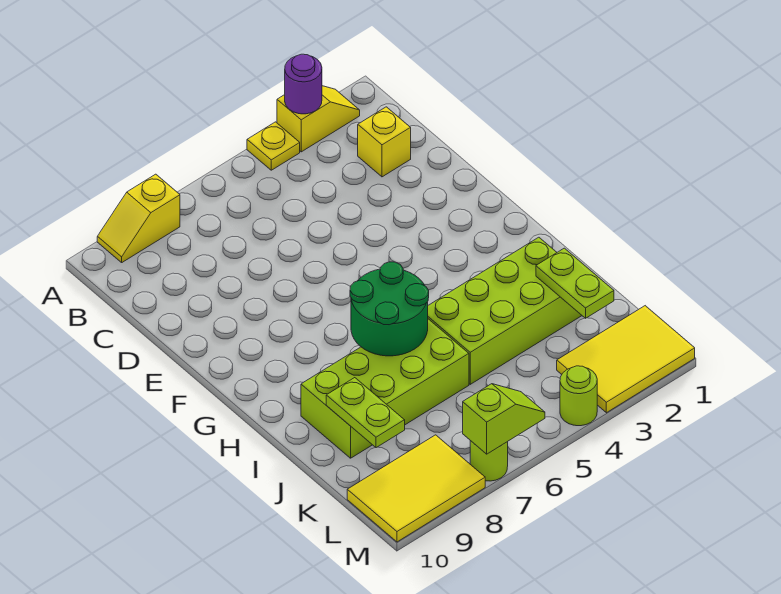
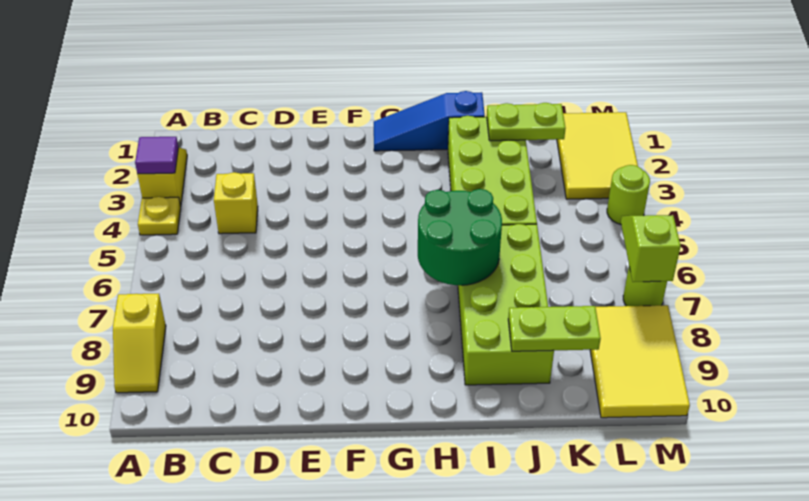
purple 1x1 round brick [285,54,322,114] -> purple 1x1 tile [135,137,179,174]
yellow 1x1 brick [358,107,411,177] -> yellow 1x1 brick moved to [214,172,258,234]
none -> blue 1x3 slope [374,91,485,151]

